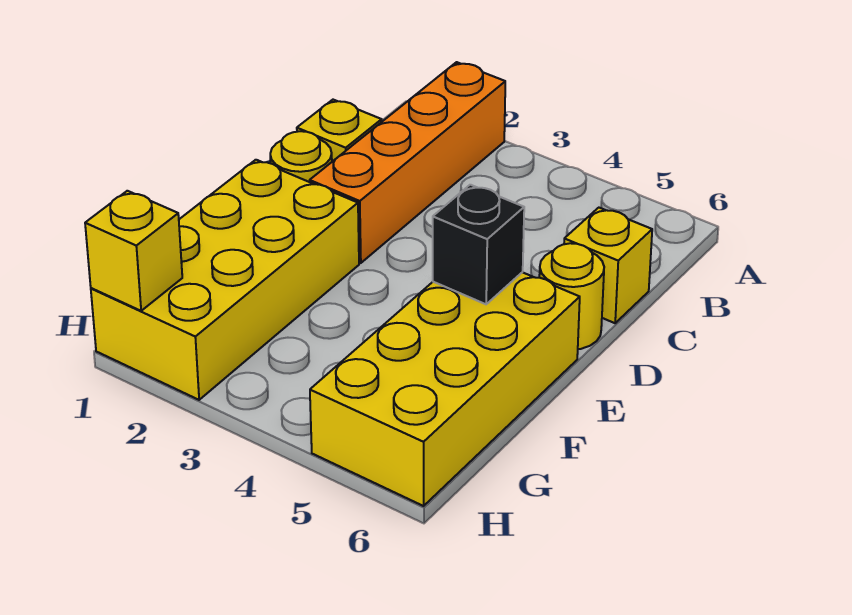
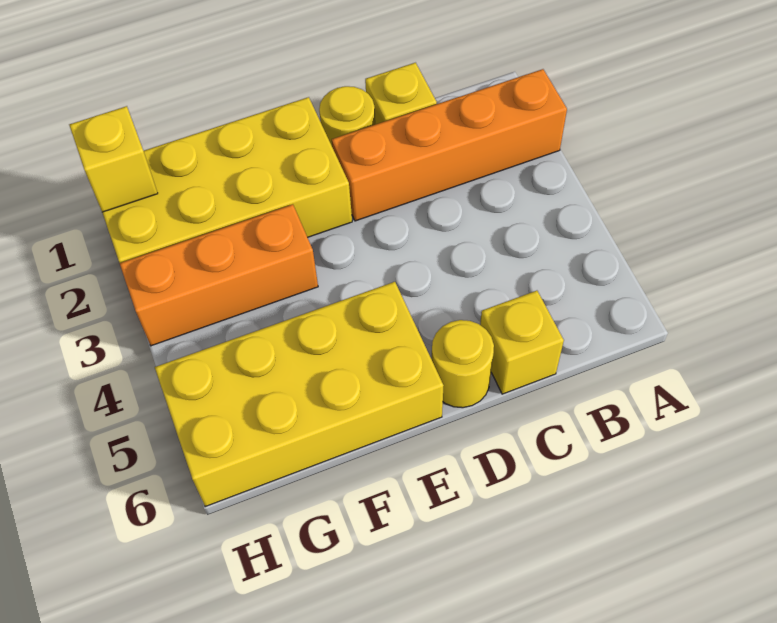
black 1x1 brick [433,185,524,304] -> none
none -> orange 1x3 brick [120,204,318,346]

